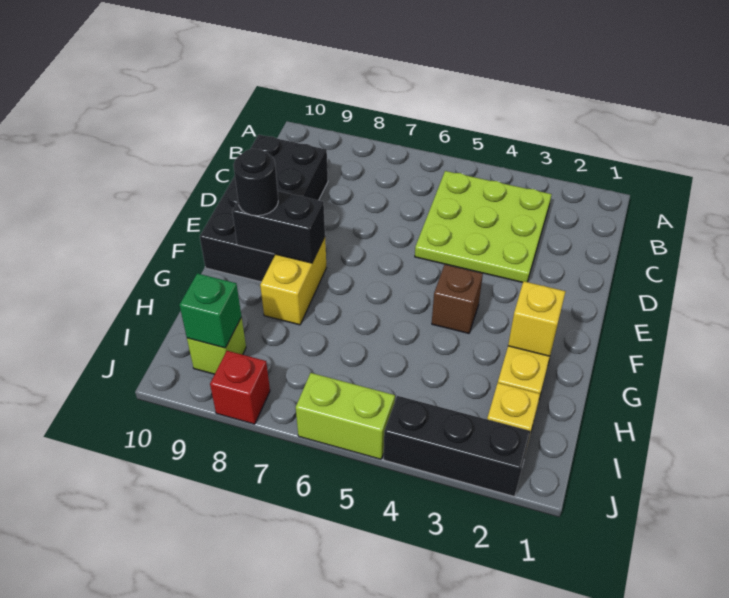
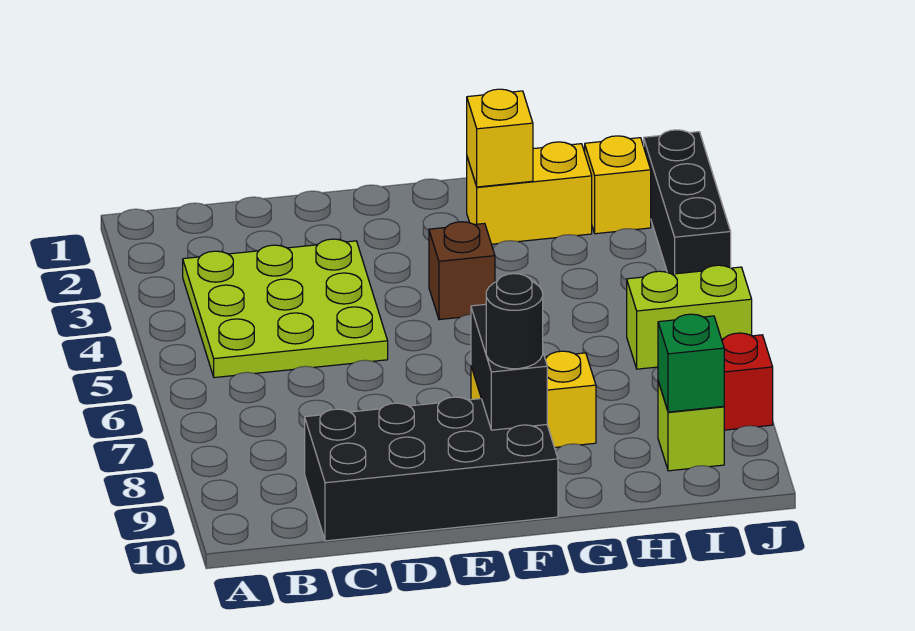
lime 1x2 brick [296,373,395,459] -> lime 1x2 brick turned to [627,265,752,369]

